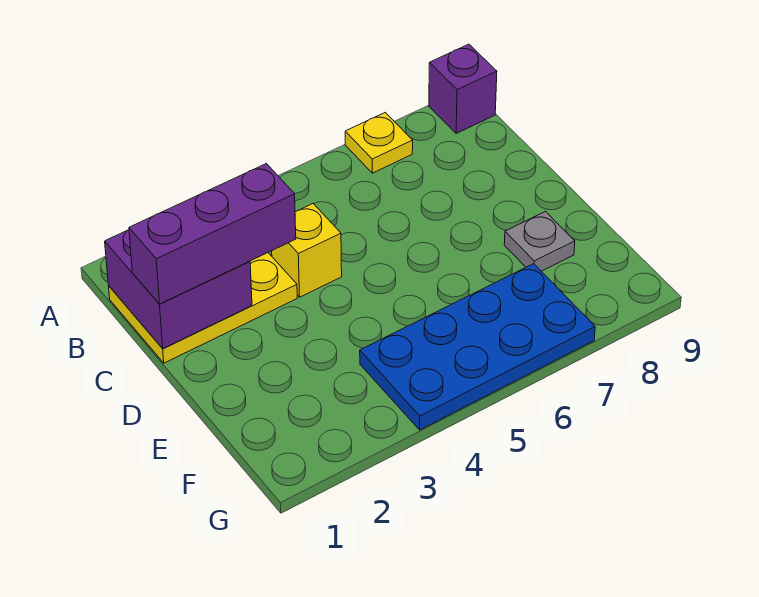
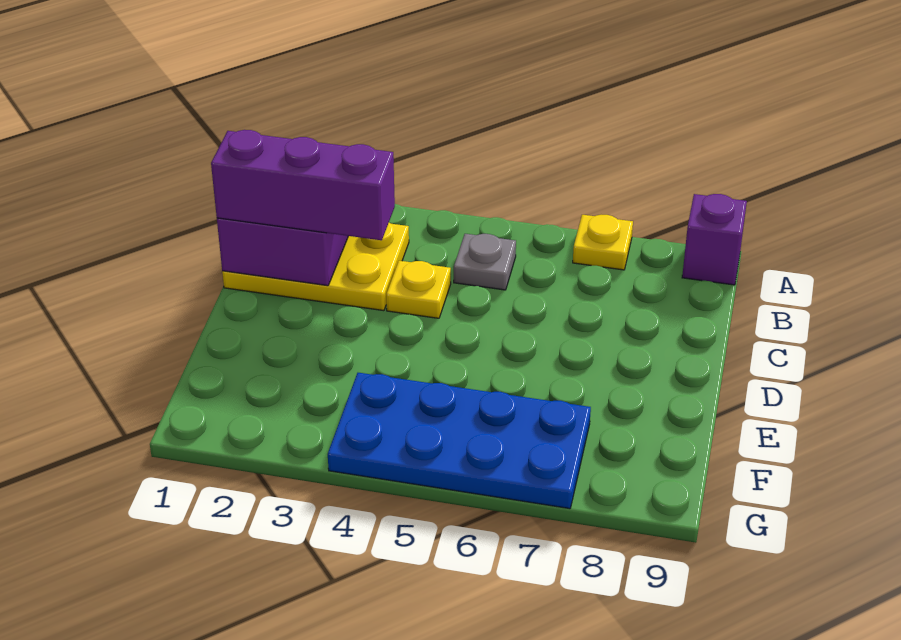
yellow 1x1 brick [272,204,342,297] -> yellow 1x1 plate [386,261,451,318]
grey 1x1 plate [504,212,575,271] -> grey 1x1 plate moved to [454,234,516,290]

